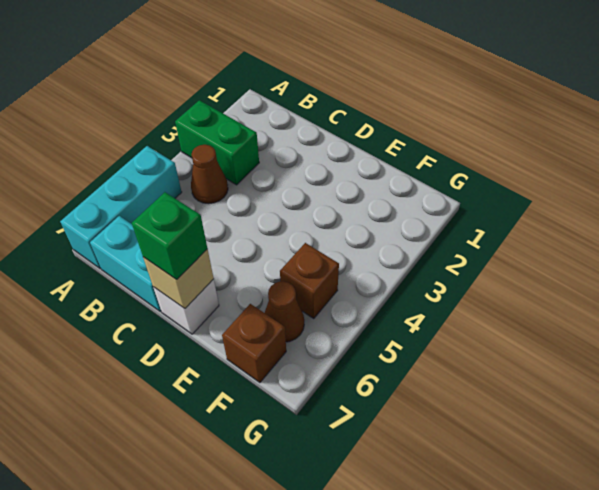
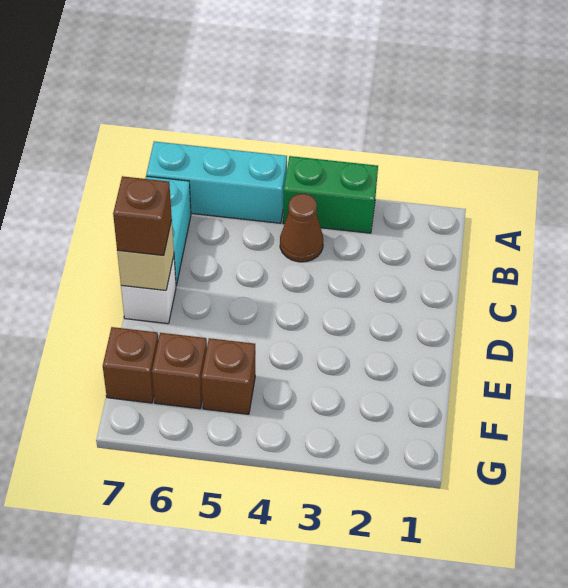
green 1x2 brick [175,100,259,185] -> green 1x2 brick turned to [283,156,378,233]
green 1x1 brick [132,192,207,280] -> brown 1x1 brick [113,176,172,255]
brown 1x1 cone [265,281,304,342] -> brown 1x1 brick [152,333,207,409]

